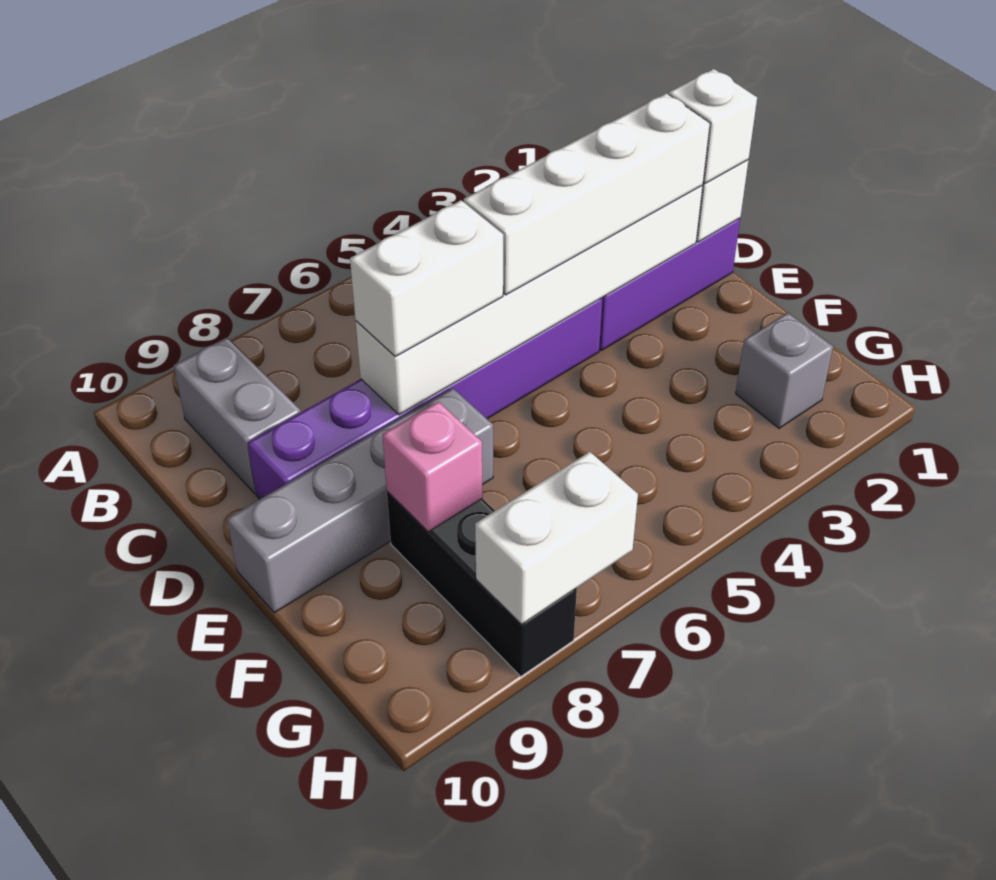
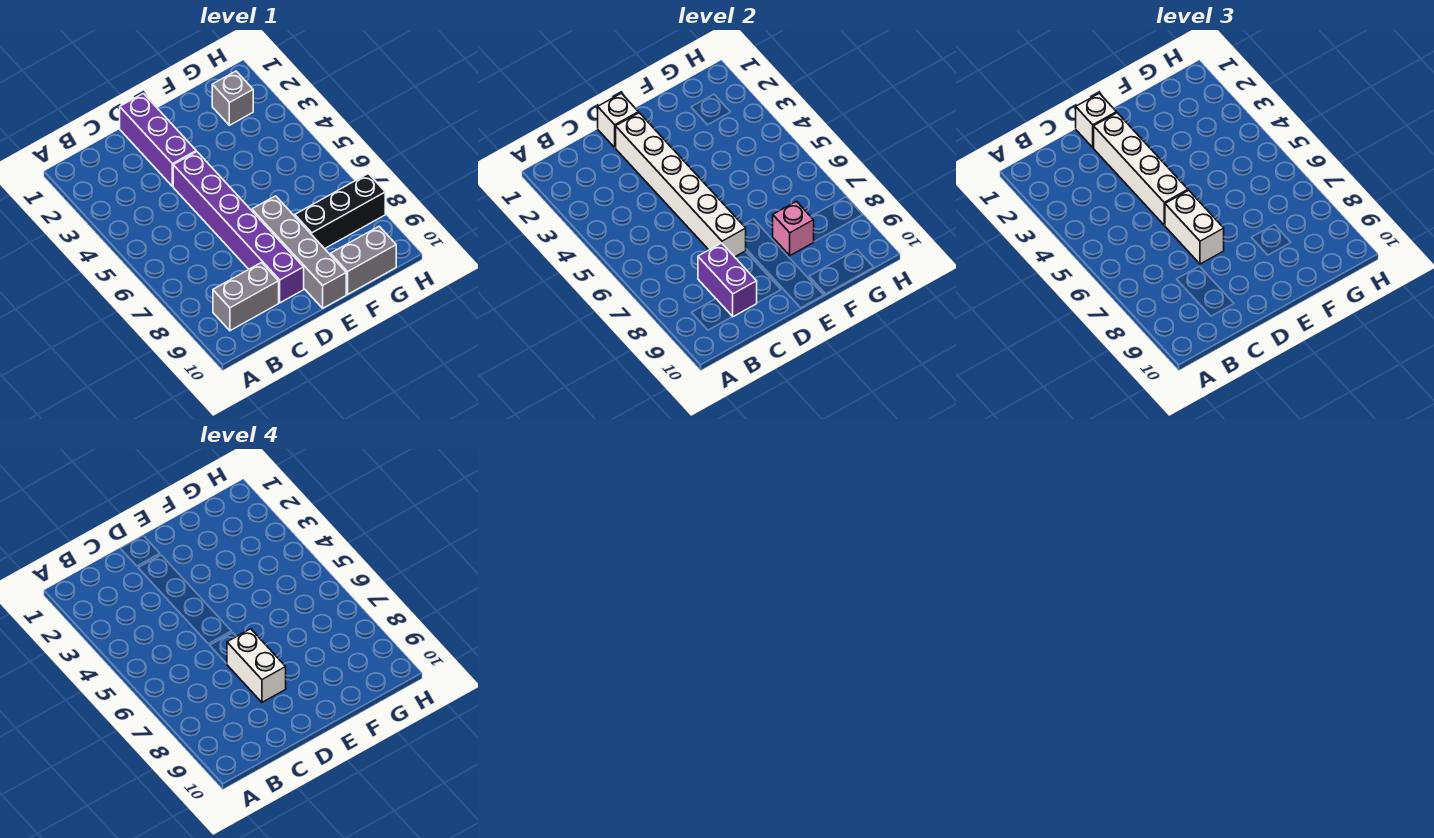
none -> purple 1x2 brick [698,243,757,317]
none -> grey 1x2 brick [331,226,396,294]
white 1x2 brick [475,452,638,624] -> white 1x2 brick moved to [227,629,286,702]

